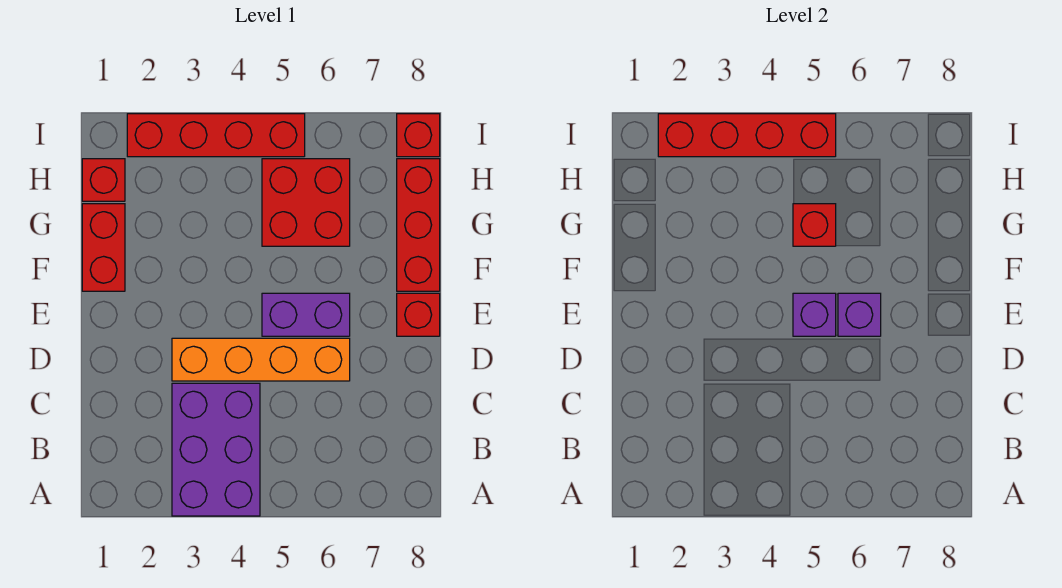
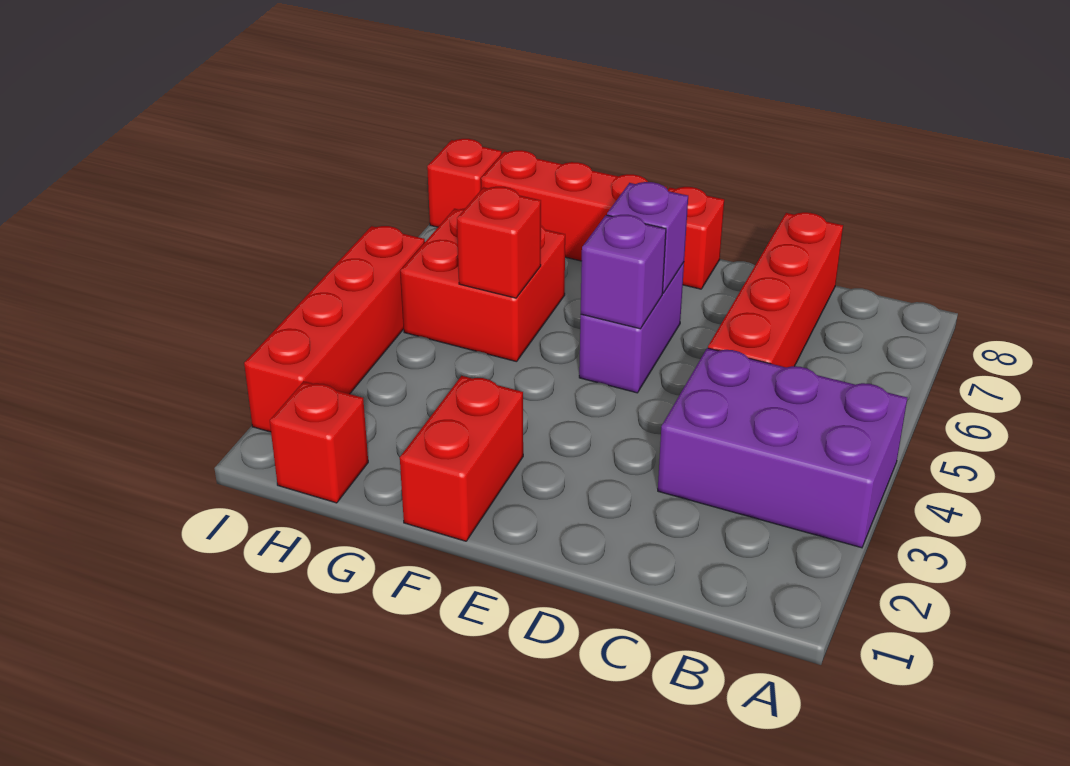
orange 1x4 brick [172,338,350,381] -> none
red 1x2 brick [82,204,125,291] -> red 1x2 brick turned to [400,376,523,541]
red 1x4 brick [658,114,836,157] -> red 1x4 brick moved to [708,212,843,367]

